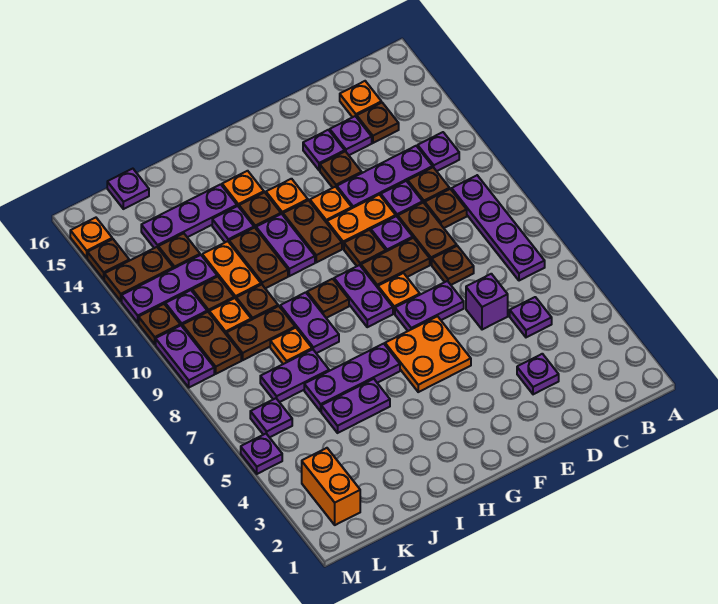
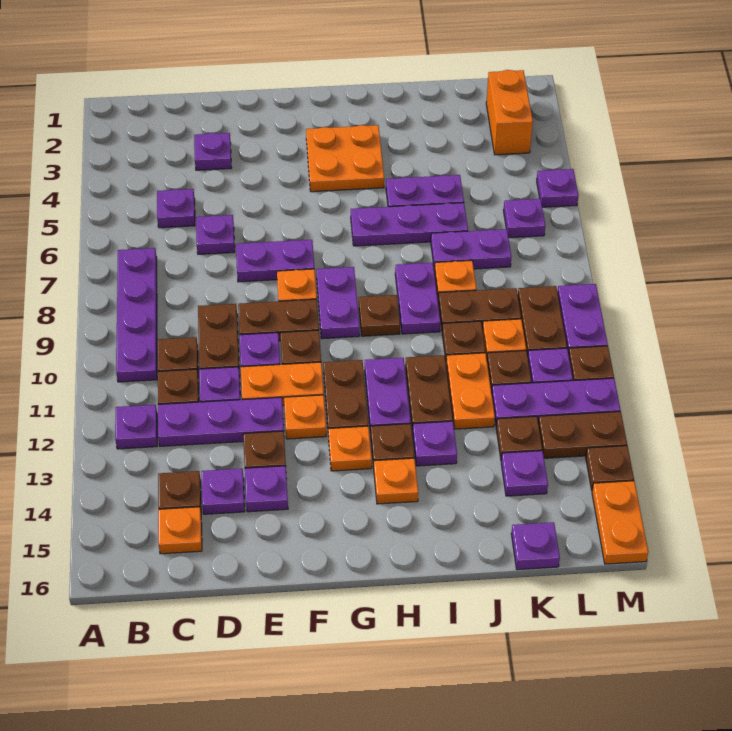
purple 1x1 brick [466,274,508,330] -> purple 1x1 plate [196,215,235,254]
brown 1x1 plate [432,246,474,285] -> none
orange 2x2 plate [385,316,471,392] -> orange 2x2 plate moved to [306,125,384,192]
purple 1x3 plate [141,184,237,248] -> purple 1x1 plate [501,451,548,496]
orange 1x1 plate [70,218,112,258] -> orange 1x2 plate [592,481,648,564]

